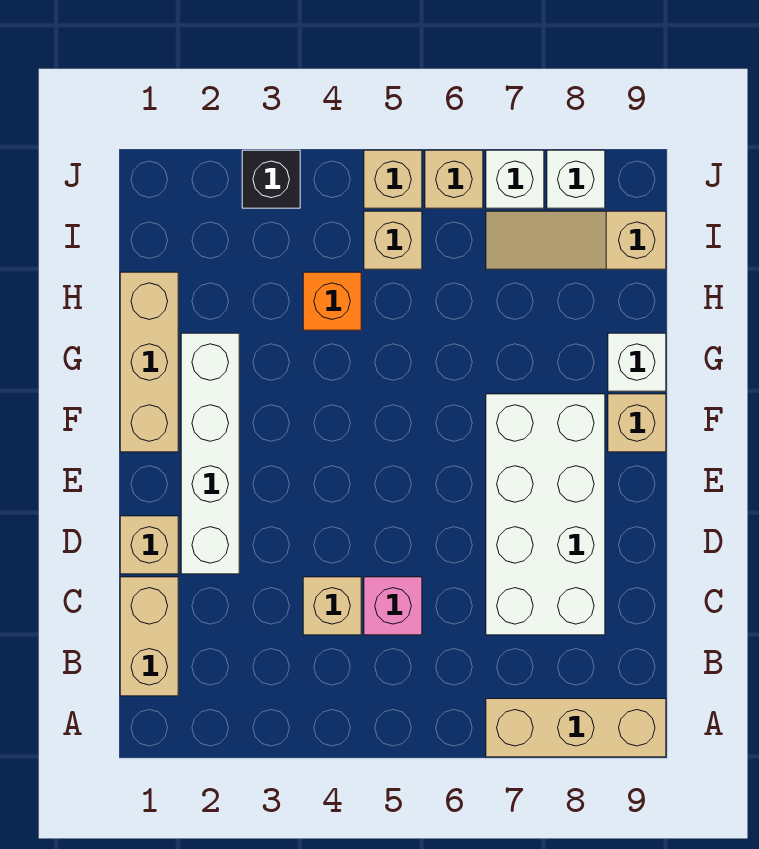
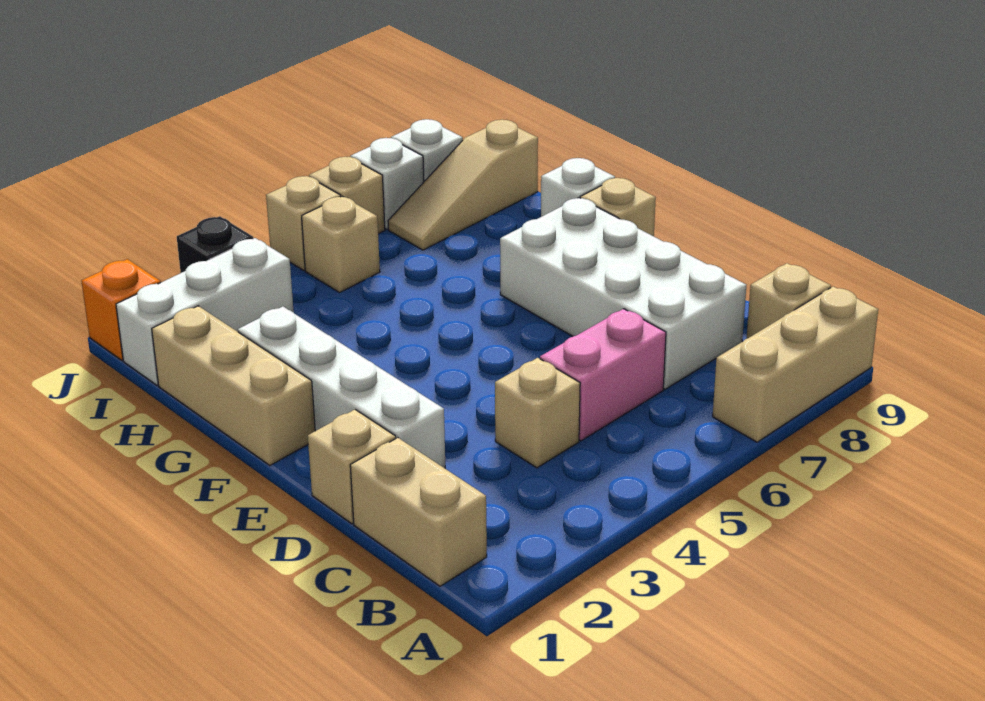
none -> tan 1x1 brick [746,263,831,339]
pink 1x1 brick [364,577,422,635] -> pink 1x2 brick [540,309,666,441]
orange 1x1 brick [303,272,361,330] -> orange 1x1 brick moved to [81,259,161,360]
none -> white 1x3 brick [116,238,294,385]

